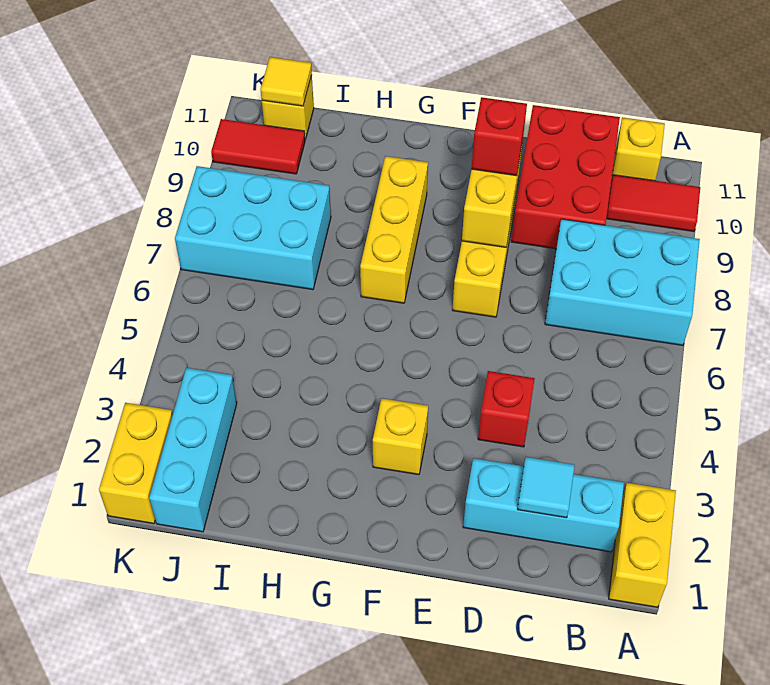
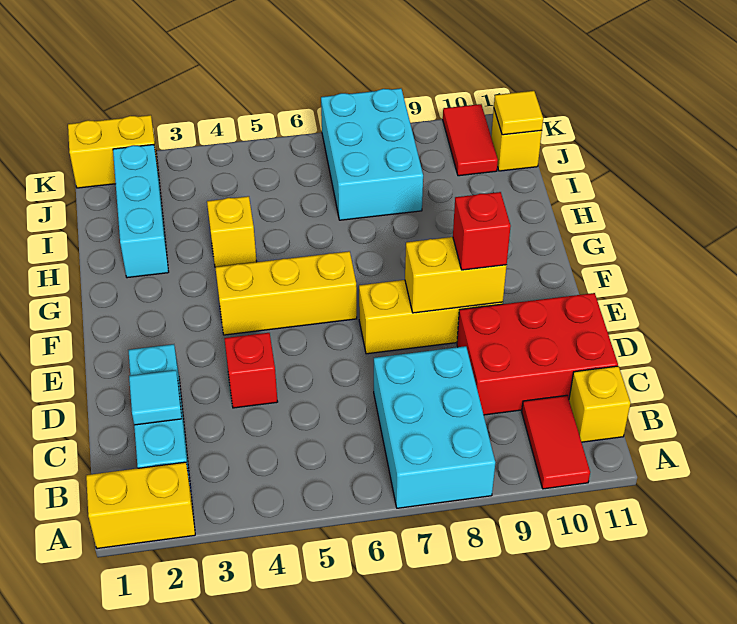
yellow 1x1 brick [373,398,428,475] -> yellow 1x1 brick moved to [207,196,257,267]
yellow 1x3 brick [360,156,428,303] -> yellow 1x3 brick moved to [215,251,357,335]
cyan 1x3 brick [149,368,237,532] -> cyan 1x3 brick turned to [113,145,169,278]

